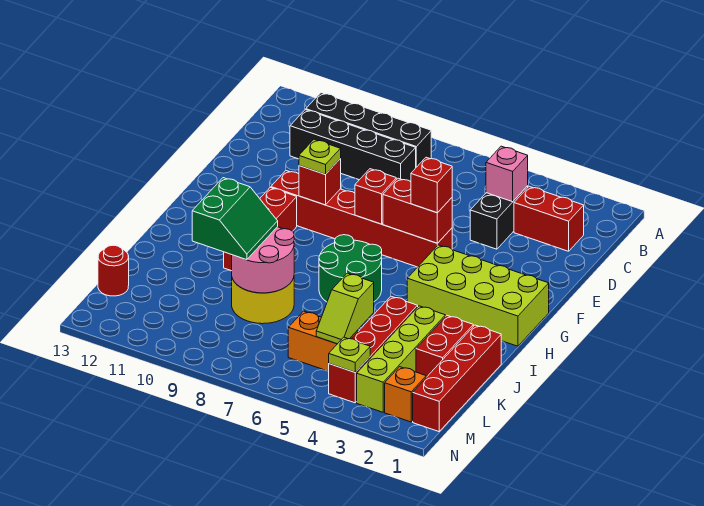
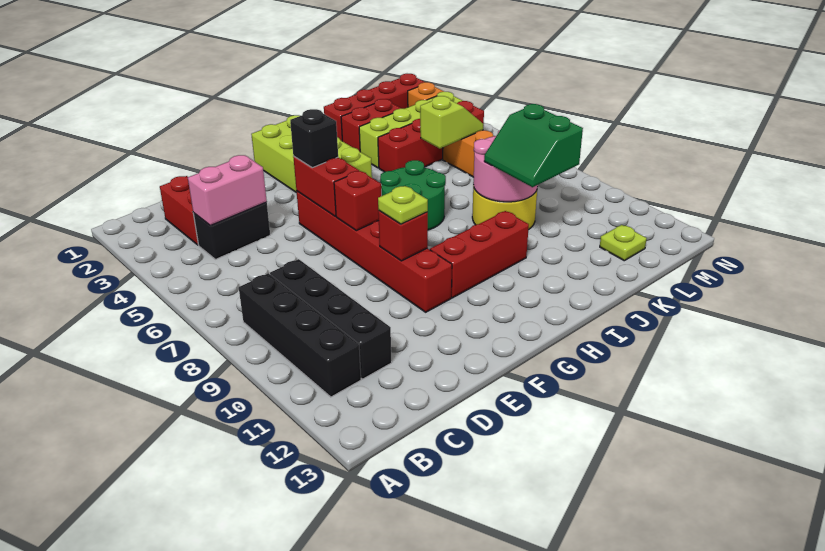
pink 1x1 brick [486,146,528,202] -> pink 1x2 brick [188,155,267,226]
red 1x1 brick [411,157,452,213] -> black 1x1 brick [290,109,338,168]
green 2x2 slope [192,178,278,260] -> green 2x2 slope turned to [484,104,583,187]
red 1x1 round brick [98,245,129,296] -> none
lime 1x1 plate [329,337,370,372] -> lime 1x1 plate moved to [600,225,647,261]

